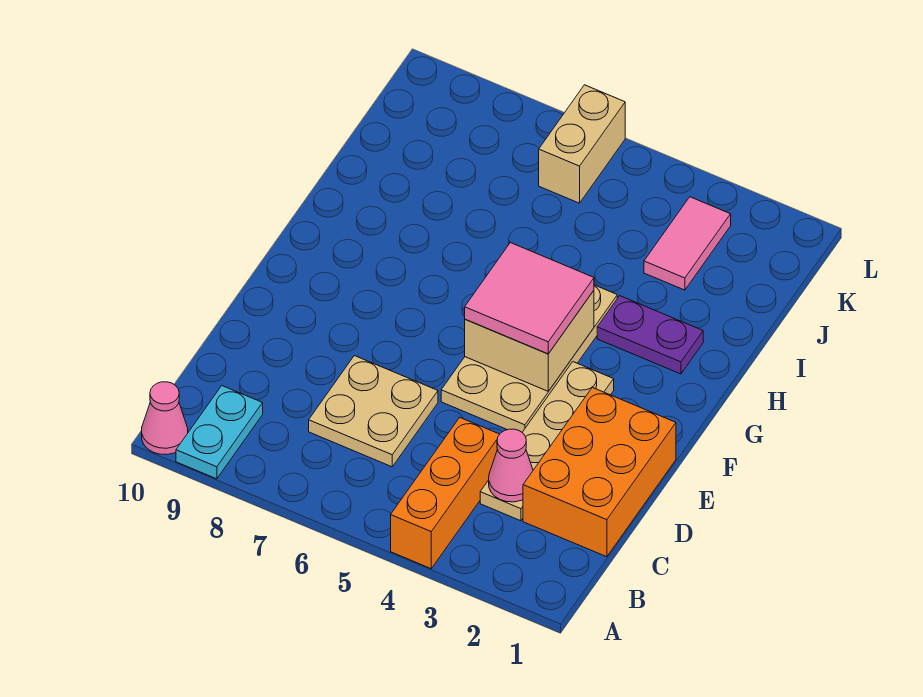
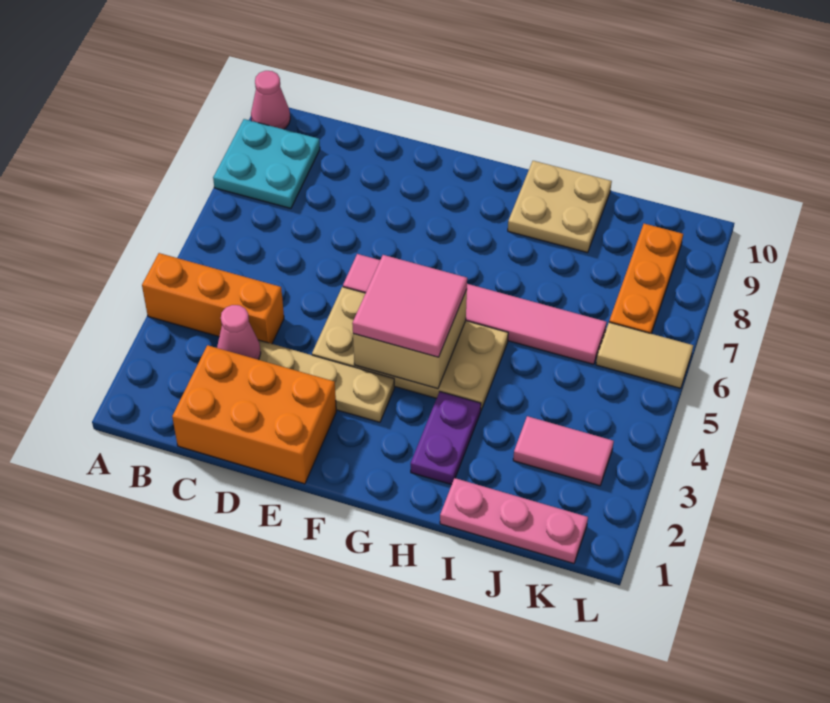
cyan 1x2 plate [176,386,263,479] -> cyan 2x2 plate [213,119,320,208]
tan 2x2 plate [309,356,438,467] -> tan 2x2 plate moved to [508,161,612,253]
none -> pink 1x6 tile [343,254,607,364]
none -> pink 1x3 plate [440,478,588,564]
tan 1x2 brick [539,85,625,203] -> tan 1x2 tile [596,322,693,388]
none -> orange 1x3 plate [609,224,683,334]

